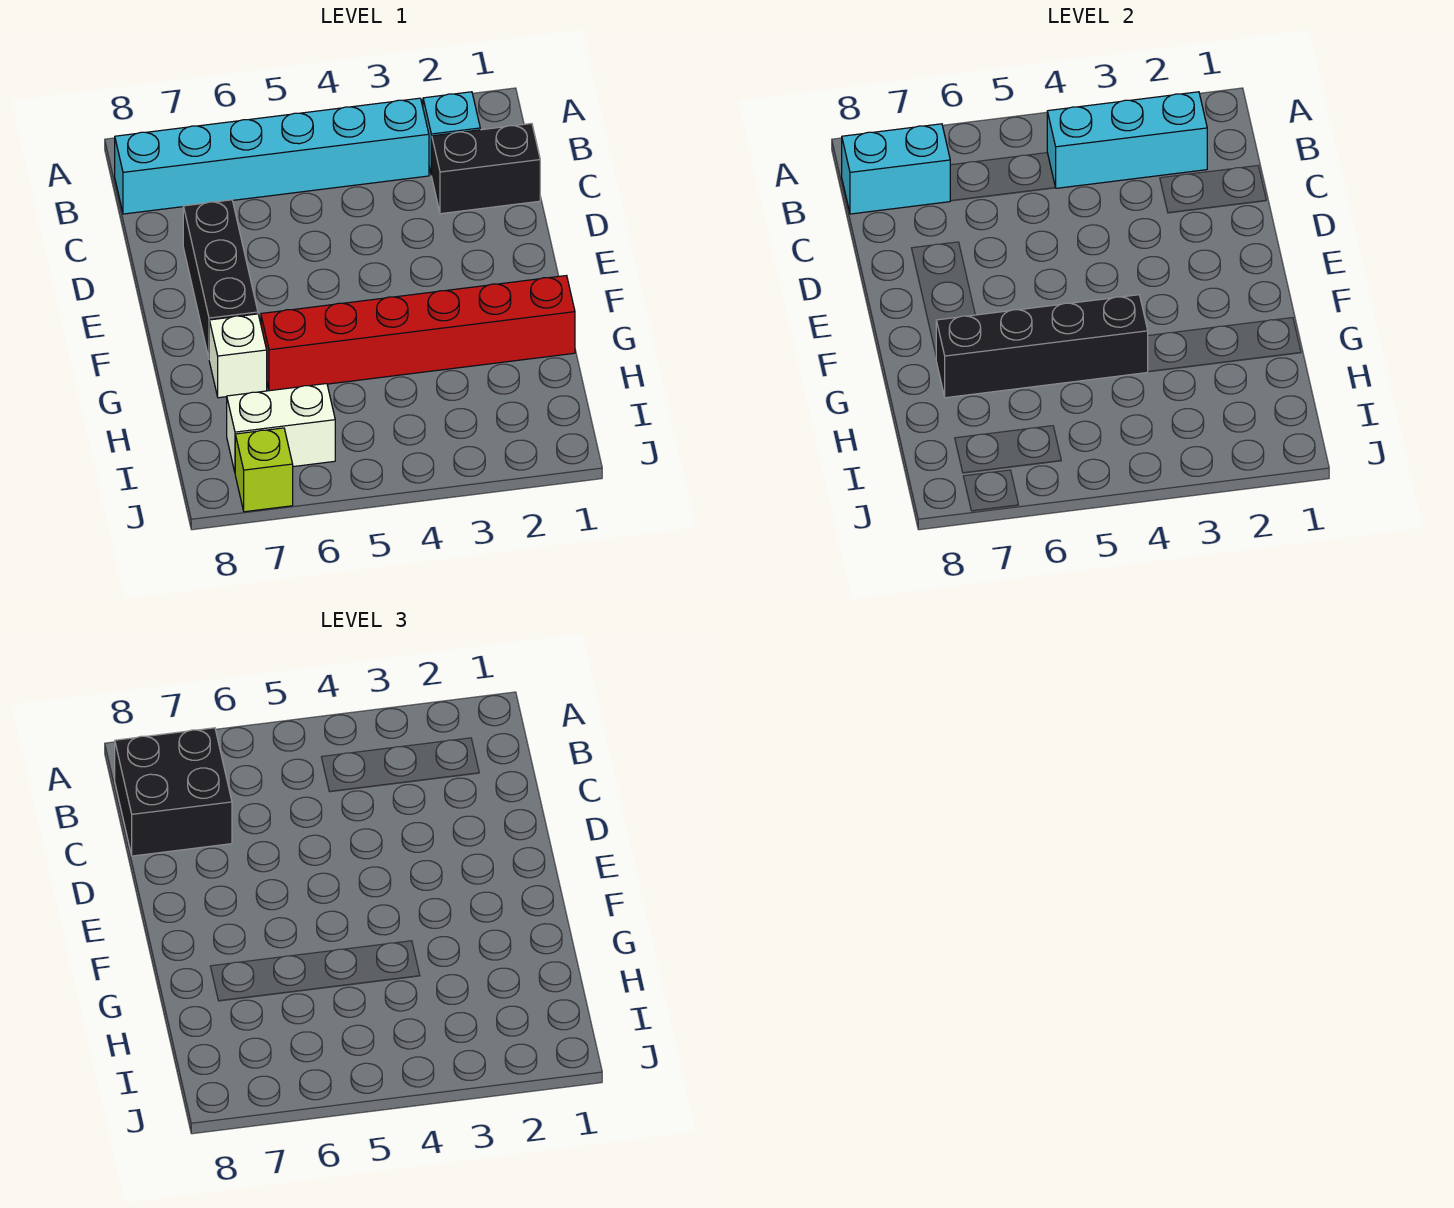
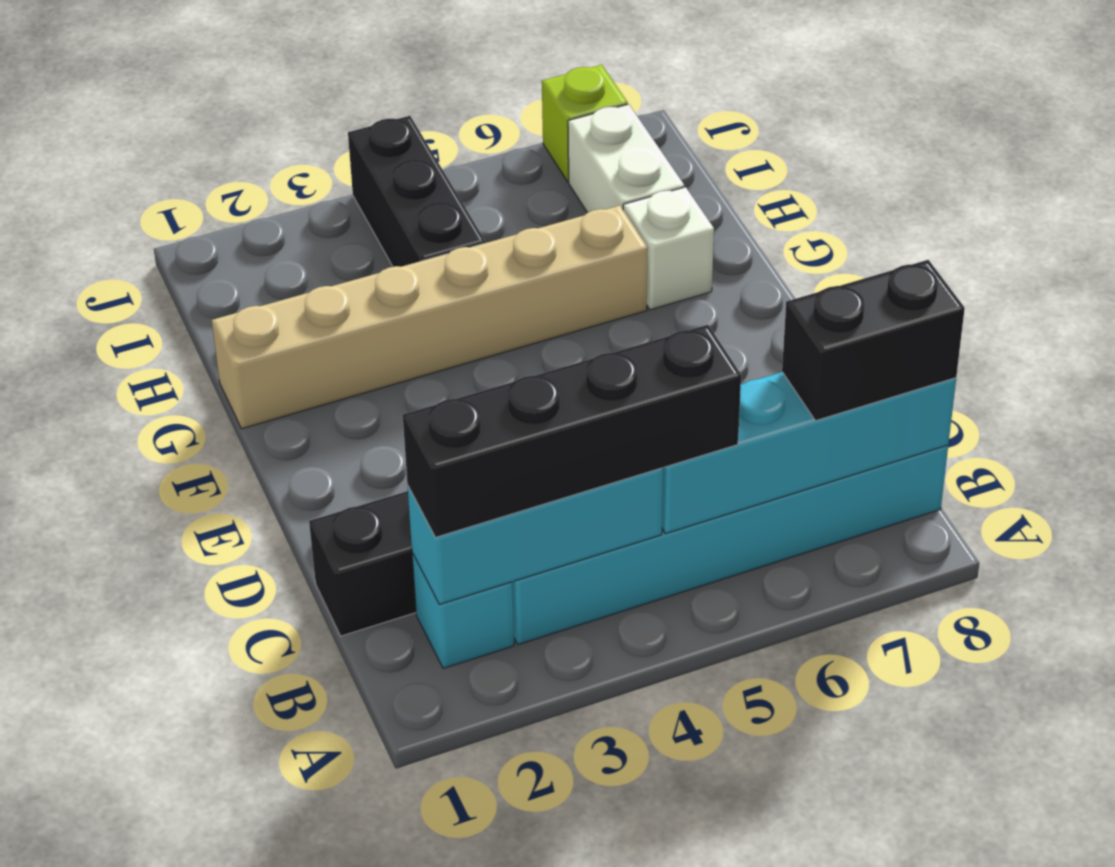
cyan 1x2 brick [842,124,950,214] -> cyan 1x4 brick [662,372,956,534]
black 2x2 brick [115,728,232,856] -> black 1x2 brick [782,260,965,421]
black 1x3 brick [183,200,258,357] -> black 1x3 brick moved to [348,116,485,267]
red 1x6 brick [261,276,575,391] -> tan 1x6 brick [212,205,648,429]
black 1x4 brick [936,295,1148,398] -> black 1x4 brick moved to [403,325,741,537]
white 1x2 brick [227,384,335,472] -> white 1x2 brick turned to [568,104,684,213]

